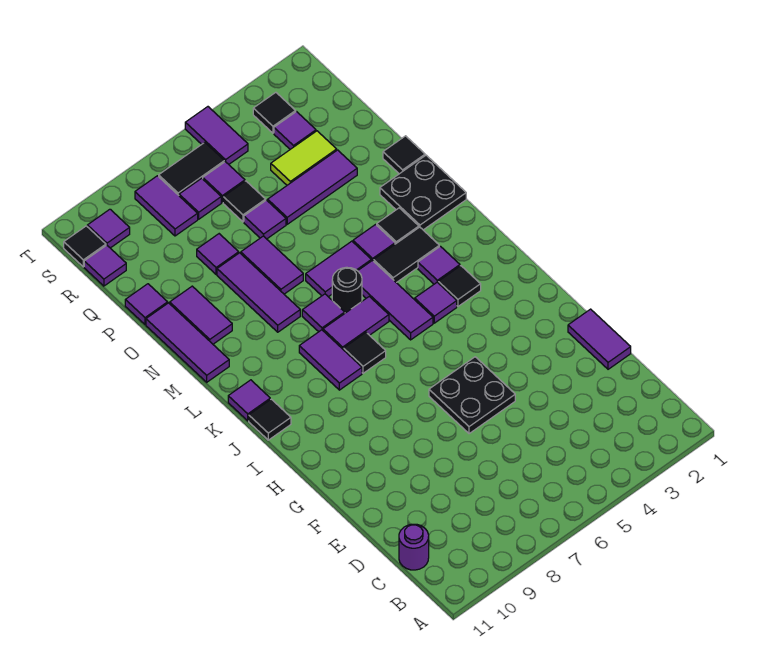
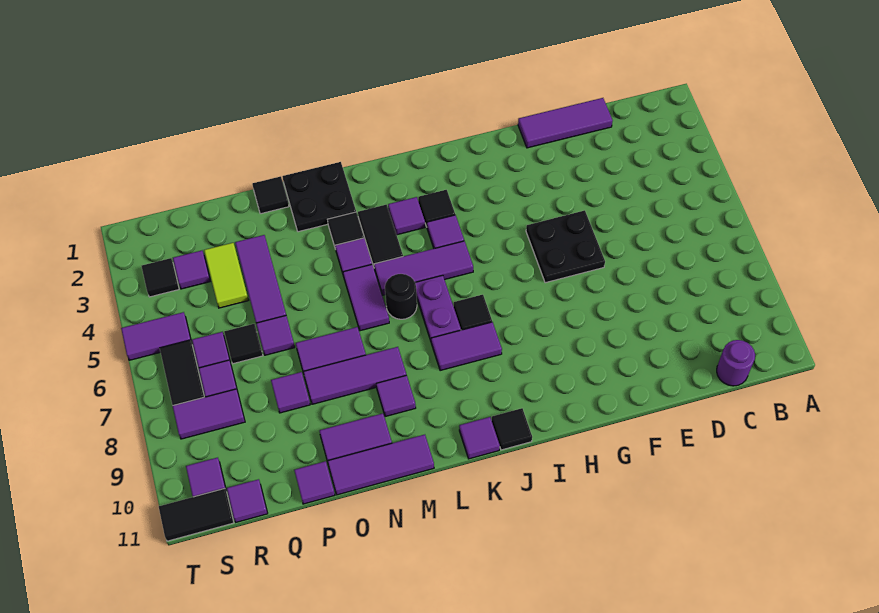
purple 1x2 tile [568,309,631,369] -> purple 1x3 tile [518,98,613,148]
purple 1x2 tile [323,296,389,350] -> purple 1x2 plate [415,275,461,341]
purple 1x1 tile [302,294,345,332] -> purple 1x1 tile moved to [376,375,416,417]
black 1x1 tile [64,226,106,267] -> black 1x2 tile [159,489,234,541]

